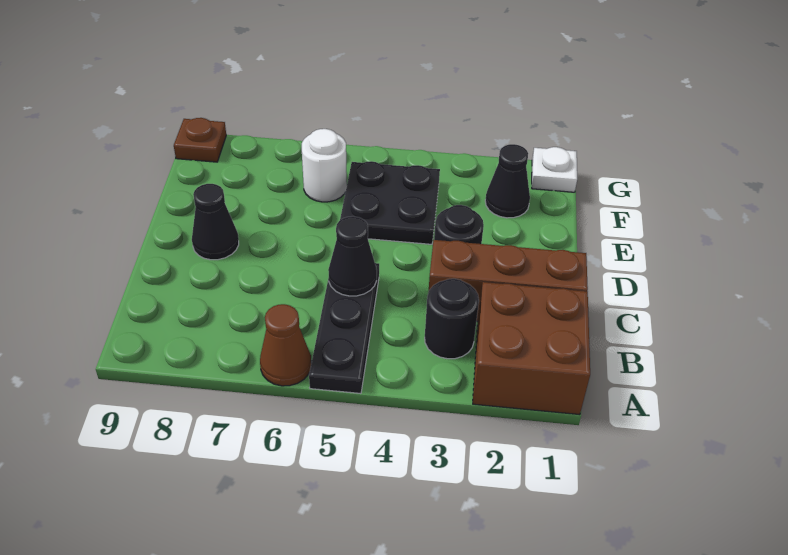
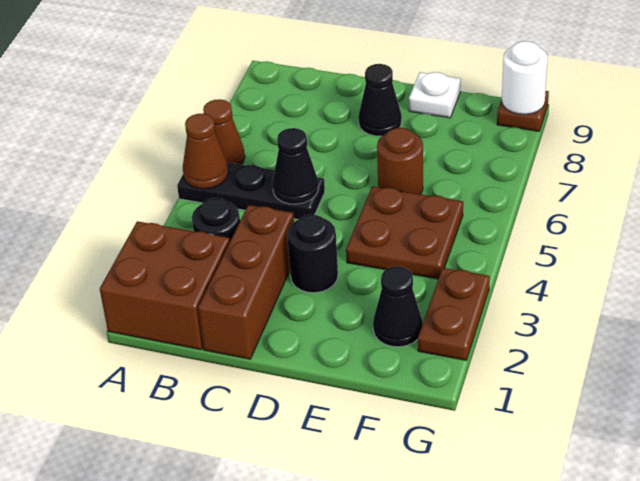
none -> brown 1x1 cone [183,114,228,189]
black 2x2 plate [340,161,440,244] -> brown 2x2 plate [346,186,463,279]
none -> brown 1x1 round brick [377,128,423,194]
white 1x1 round brick [302,129,347,202] -> white 1x1 round brick moved to [502,41,548,114]
white 1x1 plate [532,147,577,192] -> white 1x1 plate moved to [409,72,461,118]
none -> brown 1x2 plate [418,268,490,360]

